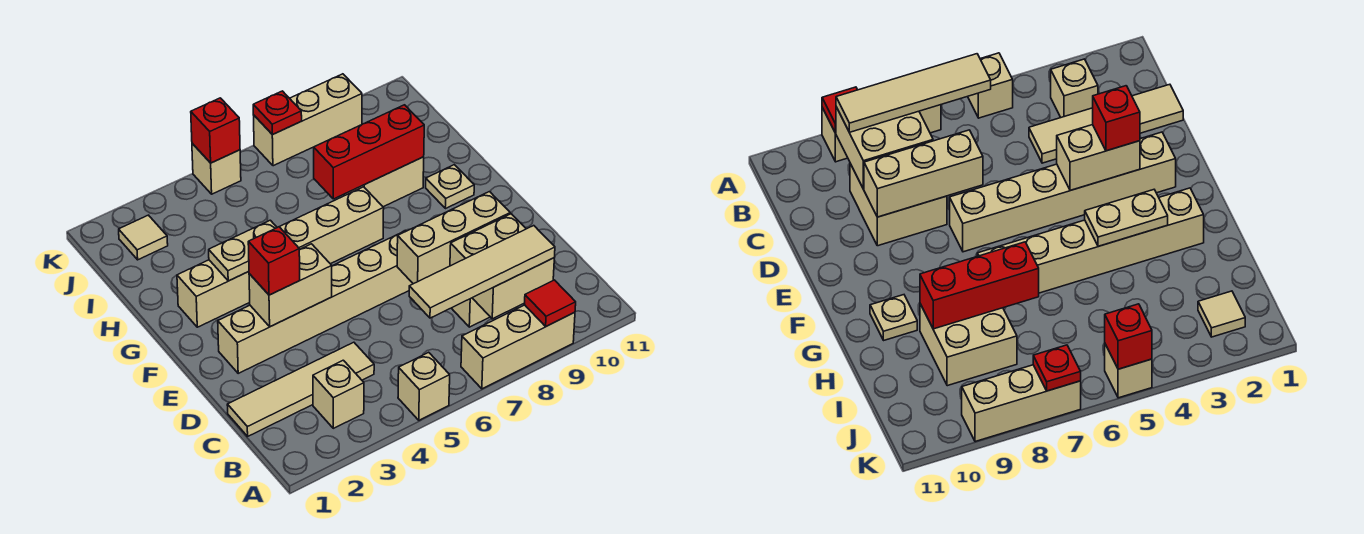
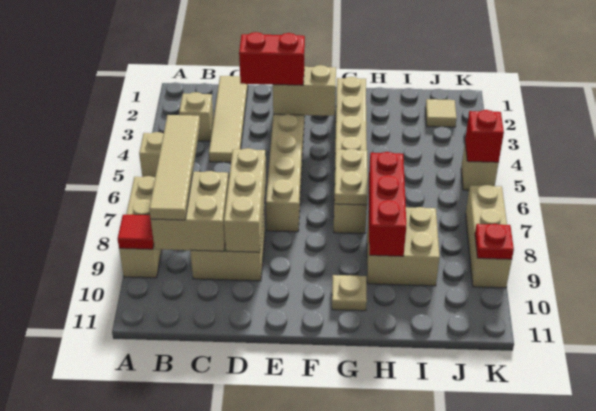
tan 1x2 brick [249,244,332,327] -> tan 1x2 brick turned to [273,65,336,116]
red 1x1 brick [248,227,300,295] -> red 1x2 brick [239,32,305,85]
tan 1x2 plate [209,220,277,281] -> tan 1x2 plate moved to [334,149,368,205]
red 1x1 plate [253,91,302,135] -> red 1x1 plate moved to [475,224,514,259]

